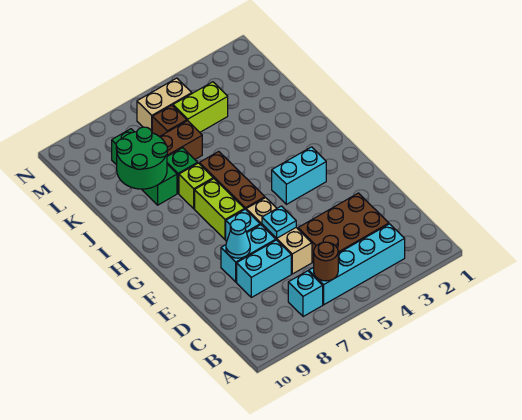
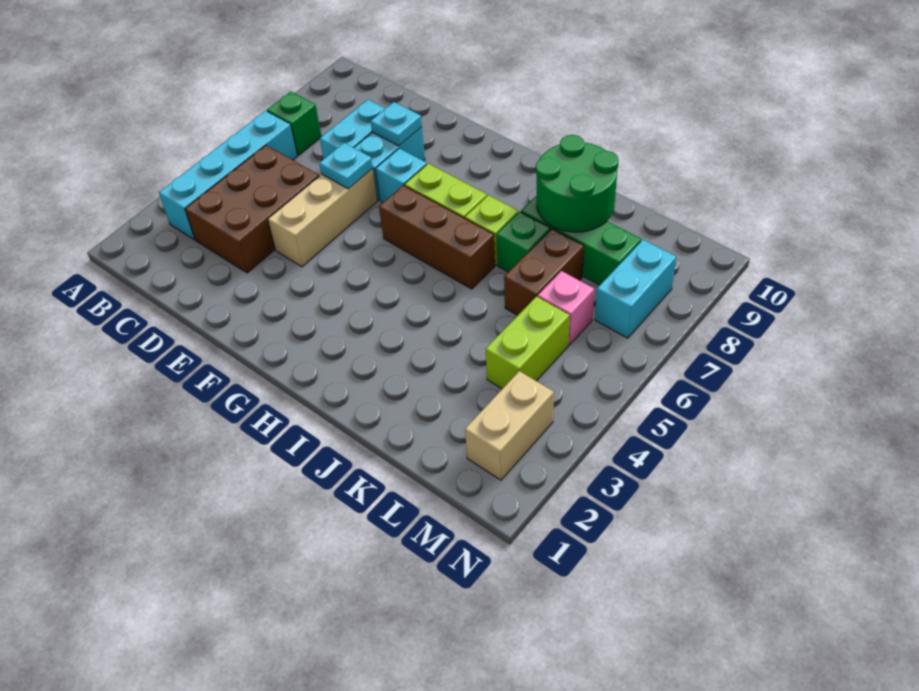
brown 1x1 round brick [314,242,338,281] -> none
cyan 1x1 brick [288,271,323,317] -> green 1x1 brick [267,92,322,155]
tan 1x3 brick [246,198,312,274] -> tan 1x3 brick turned to [268,169,377,267]
cyan 1x1 cone [226,219,250,258] -> cyan 1x1 plate [371,102,422,146]
cyan 1x2 brick [272,147,326,204] -> cyan 1x2 brick moved to [595,240,676,338]
brown 1x1 brick [152,105,187,137] -> pink 1x1 brick [538,271,594,345]
tan 1x2 brick [137,78,192,131] -> tan 1x2 brick moved to [465,371,554,480]

